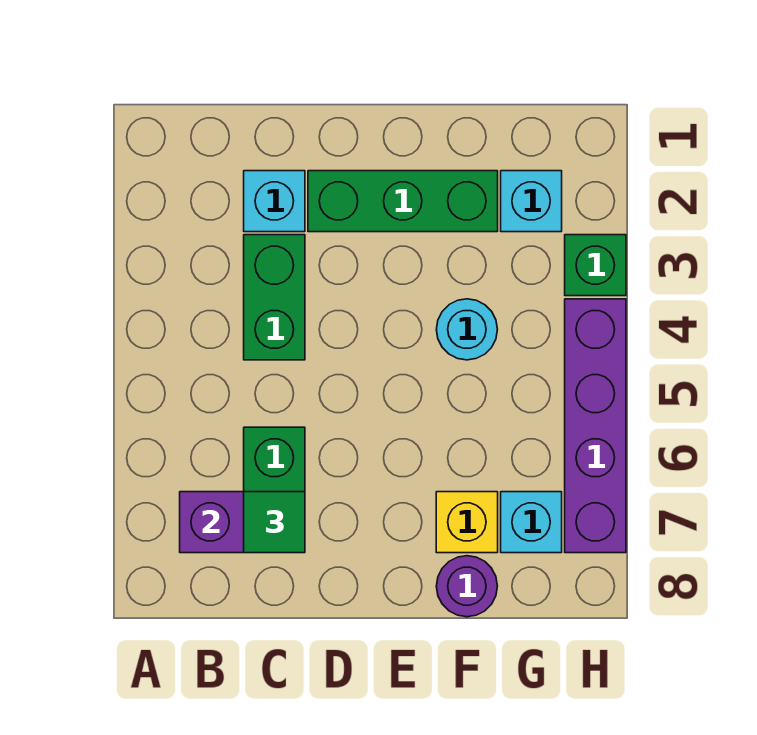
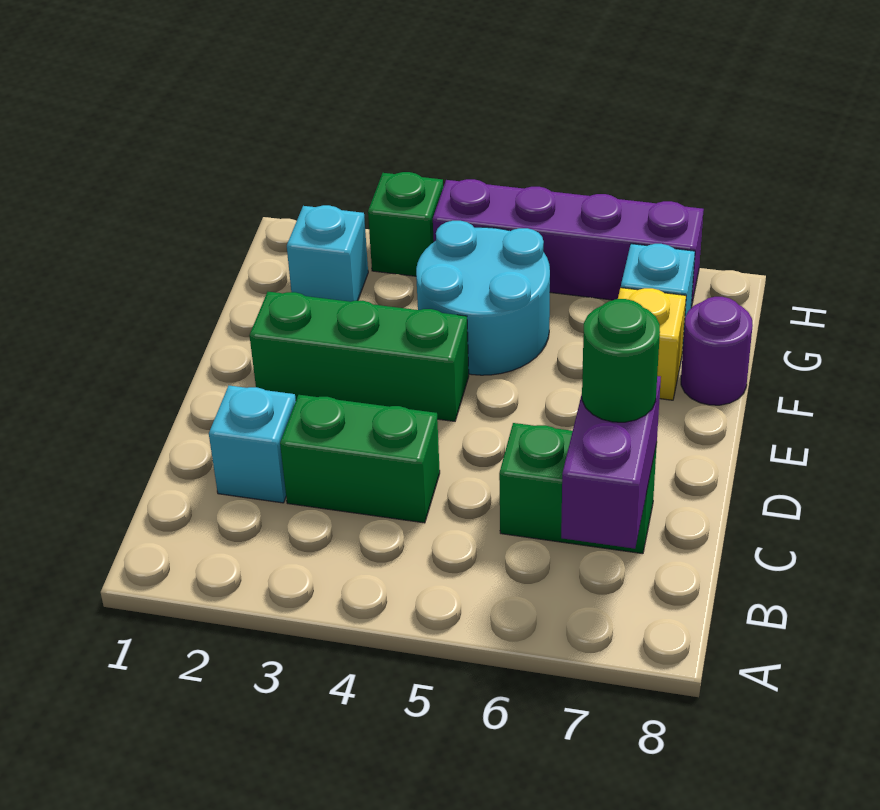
green 1x1 tile [244,492,305,553] -> green 1x1 round brick [582,299,660,422]
green 1x3 brick [308,171,498,232] -> green 1x3 brick turned to [249,292,469,421]
cyan 1x1 round brick [436,299,497,360] -> cyan 2x2 round brick [416,221,550,375]

